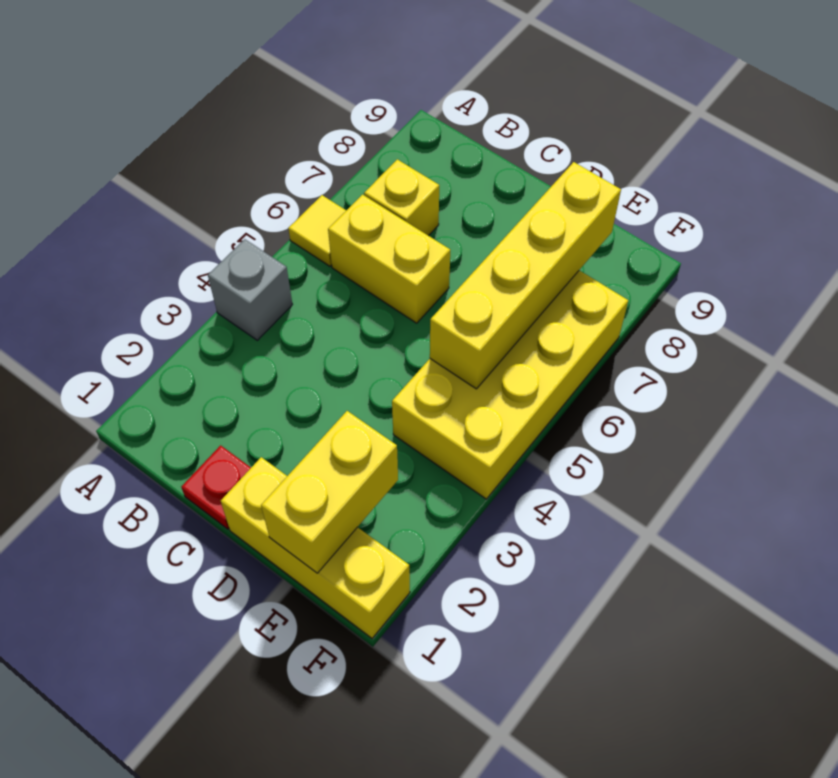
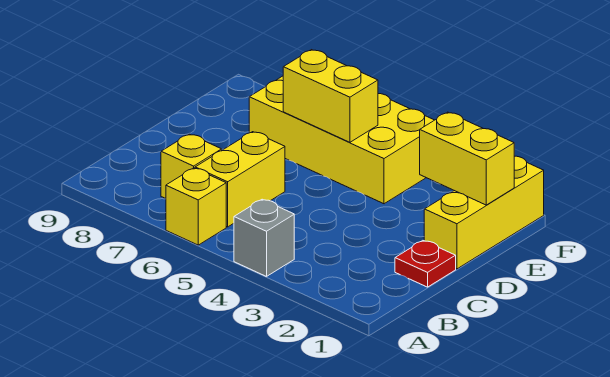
yellow 1x1 tile [288,195,346,266] -> yellow 1x1 brick [166,168,226,245]
yellow 1x4 brick [430,162,621,389] -> yellow 1x2 brick [283,50,378,143]

